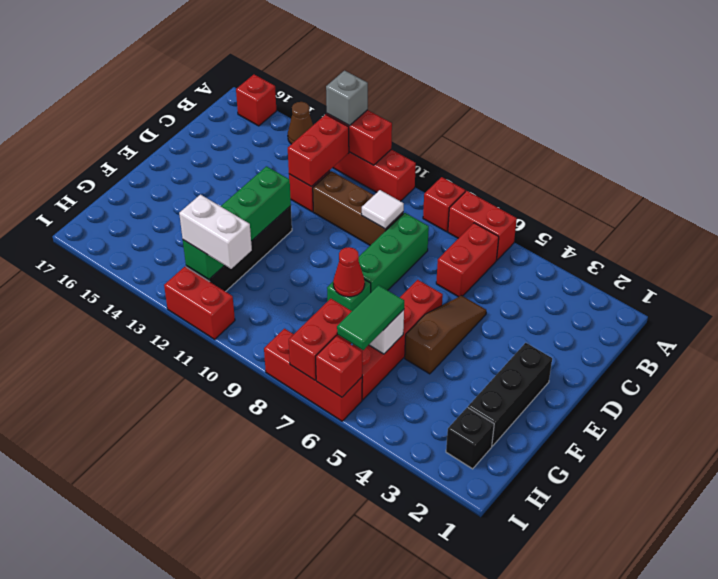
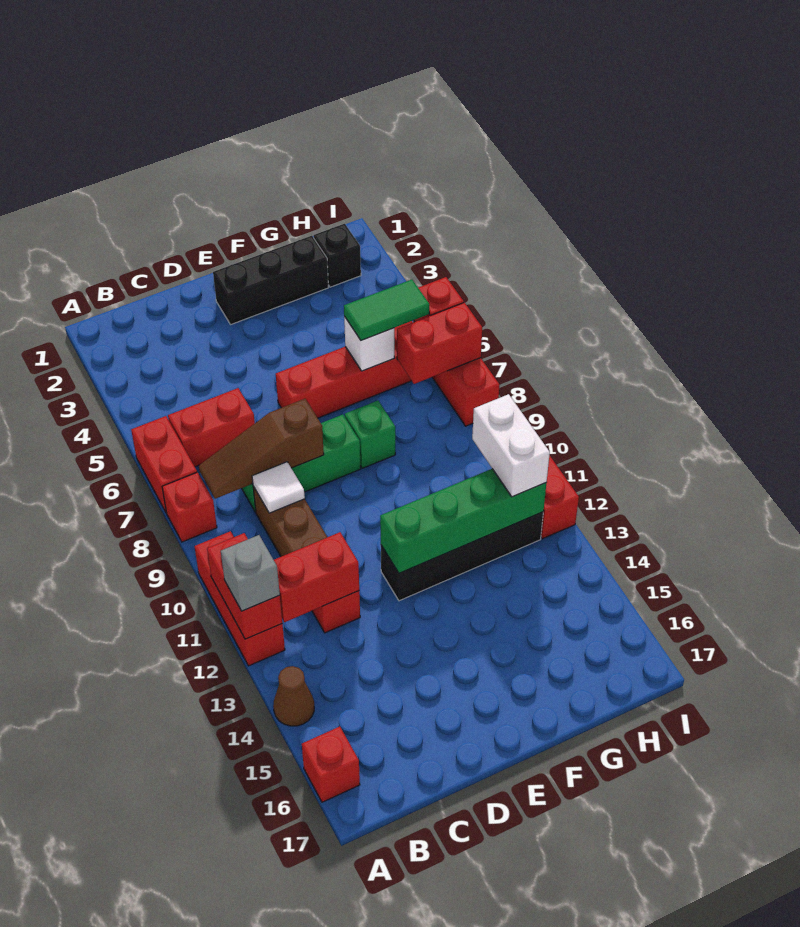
brown 1x3 slope [405,296,486,374] -> brown 1x3 slope moved to [199,399,324,499]
red 1x1 cone [333,247,365,297] -> none

